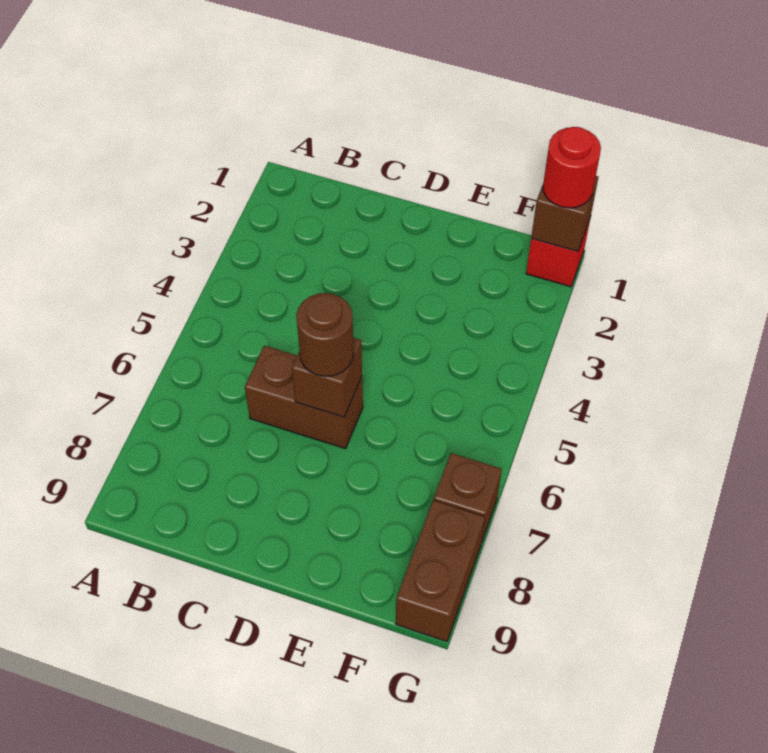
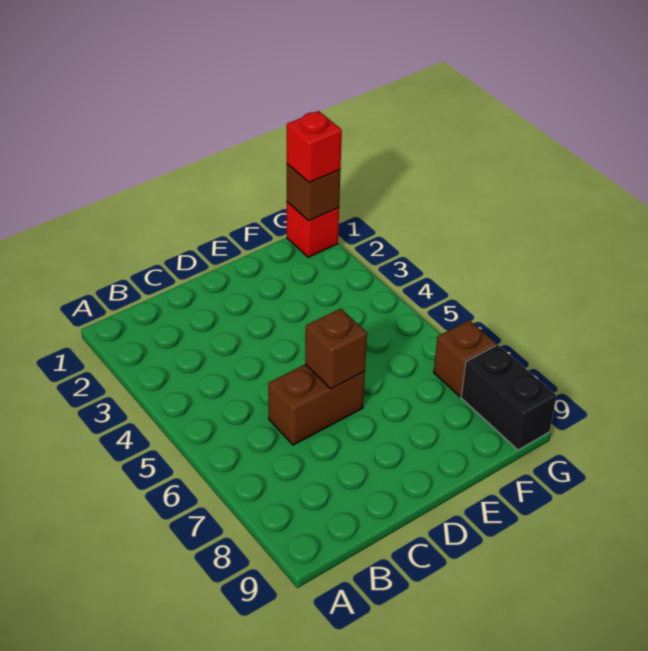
brown 1x1 round brick [296,293,354,376] -> none
red 1x1 round brick [543,127,601,208] -> red 1x1 brick [287,111,342,183]
brown 1x2 brick [396,500,485,642] -> black 1x2 brick [461,345,556,450]

